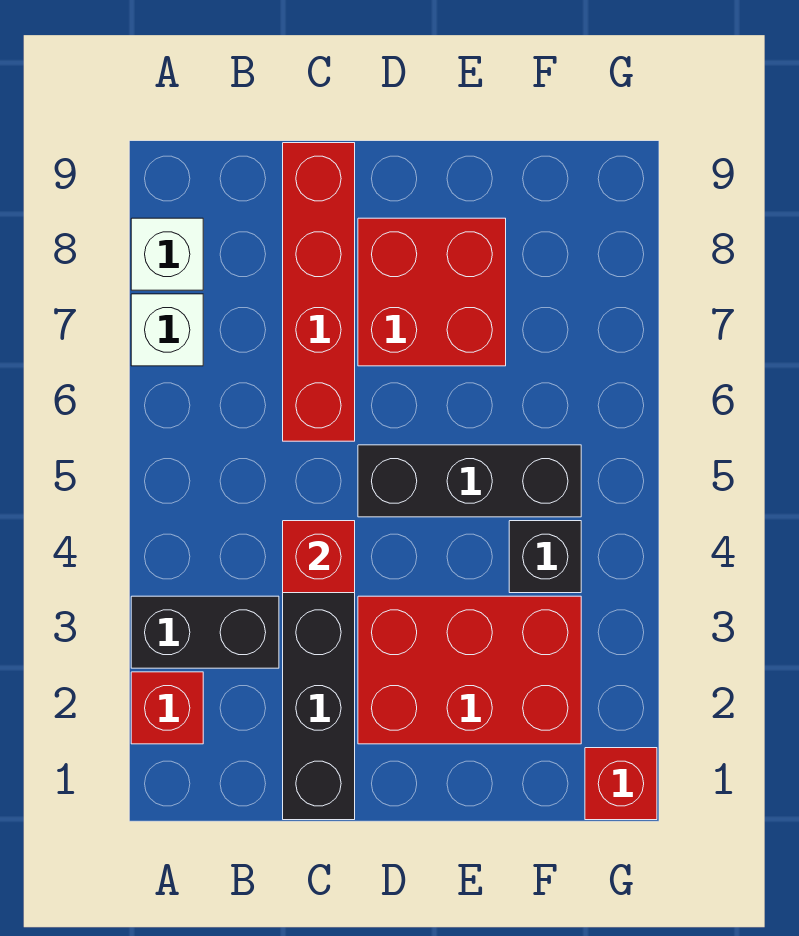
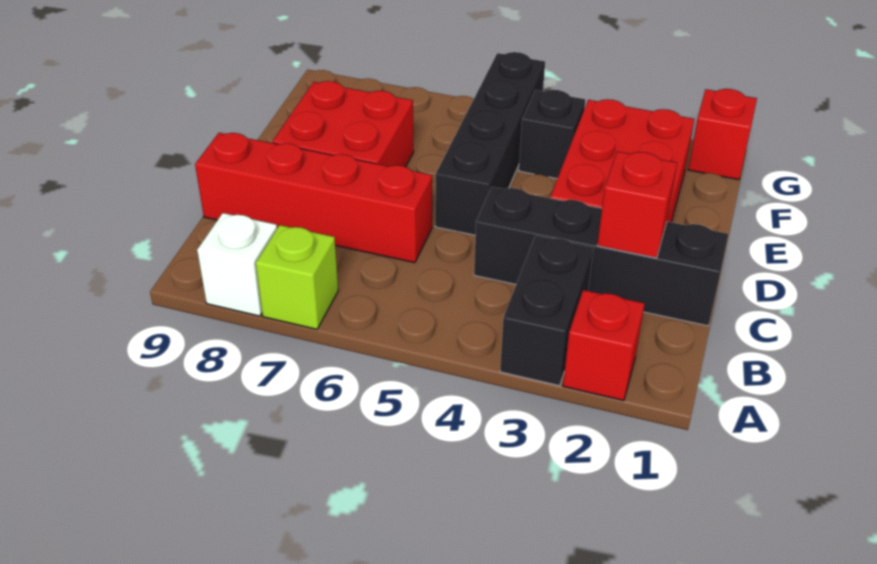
white 1x1 brick [131,294,203,366] -> lime 1x1 brick [256,225,338,329]
red 1x1 brick [283,521,355,593] -> red 1x1 brick moved to [597,151,677,258]
black 1x3 brick [358,445,581,517] -> black 1x4 brick [435,52,545,235]

